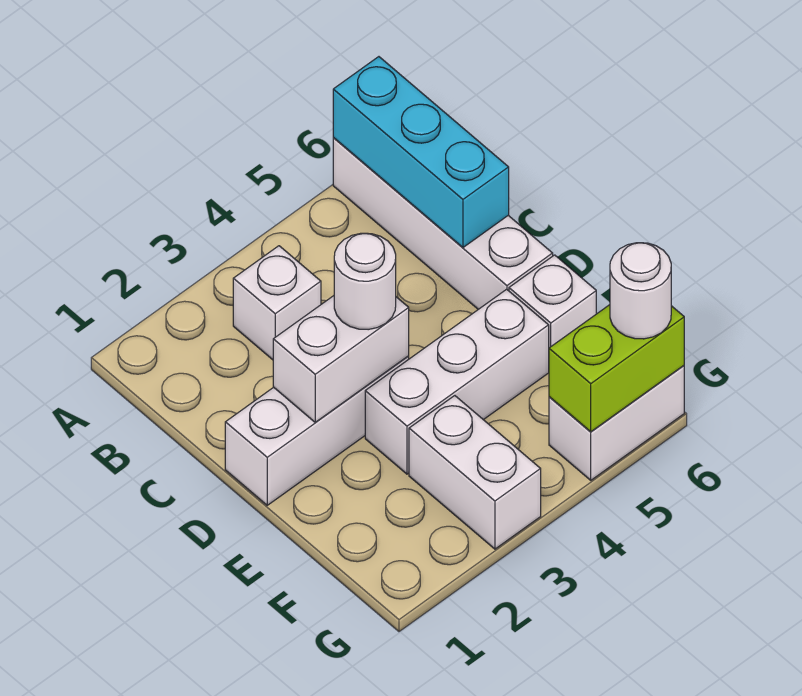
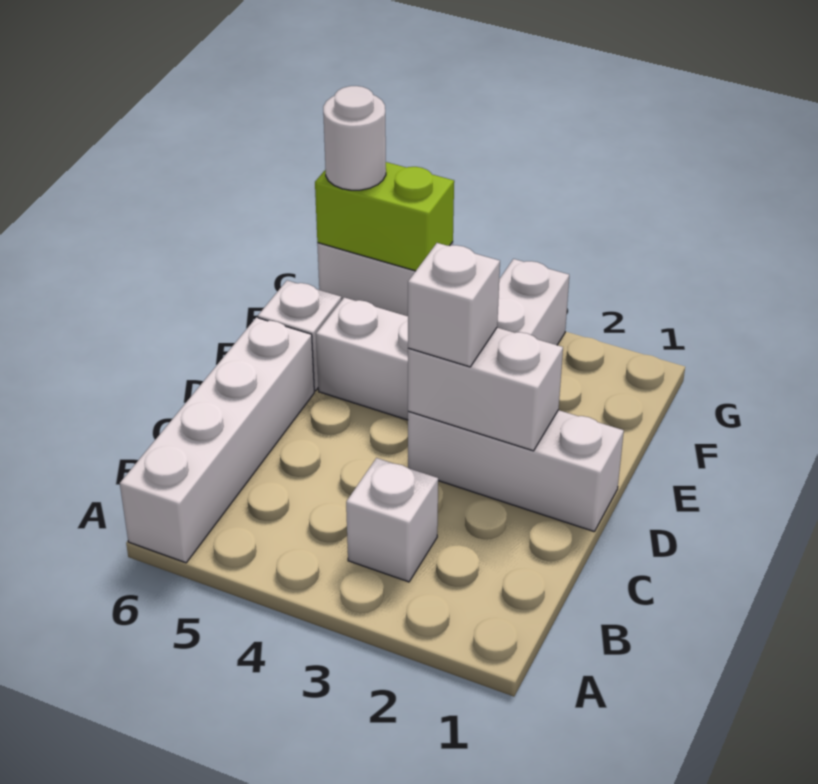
cyan 1x3 brick [333,57,509,247] -> none
white 1x1 round brick [334,233,396,330] -> white 1x1 brick [408,243,500,367]

